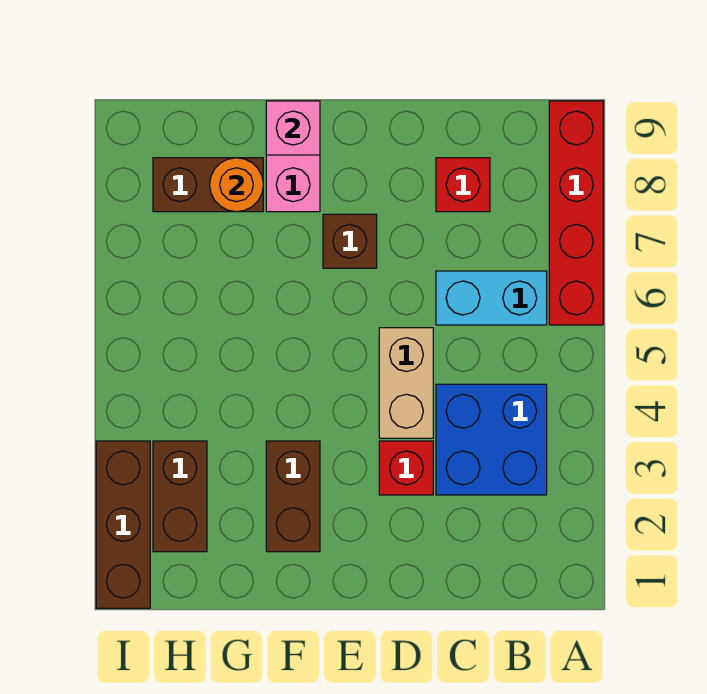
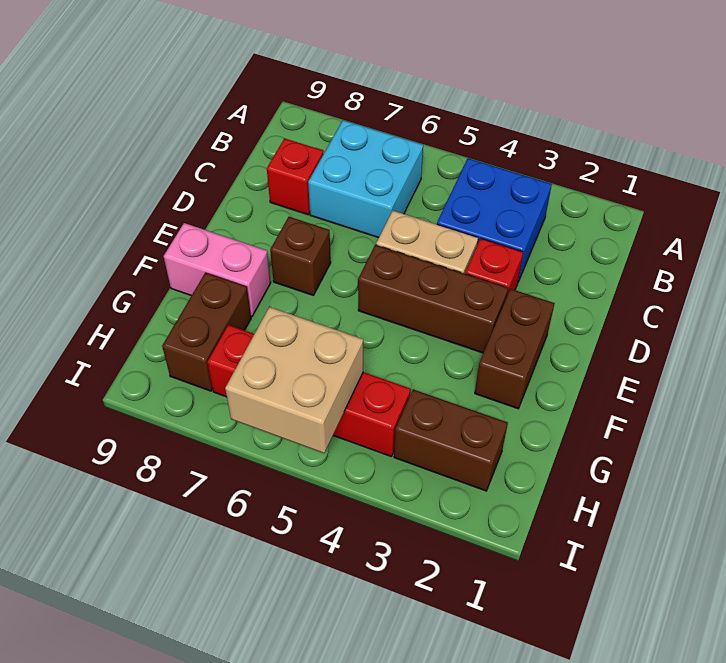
red 1x4 brick [549,101,603,325] -> red 1x4 brick moved to [207,325,411,457]
cyan 1x2 brick [436,271,547,325] -> cyan 2x2 brick [308,120,423,238]
brown 1x2 brick [266,441,320,552] -> brown 1x2 brick turned to [475,289,555,409]
pink 1x1 brick [266,101,320,155] -> none
orange 1x1 round brick [210,158,263,212] -> none
none -> tan 2x2 brick [225,307,363,453]
brown 1x3 brick [96,441,150,608] -> brown 1x3 brick moved to [358,245,508,353]

